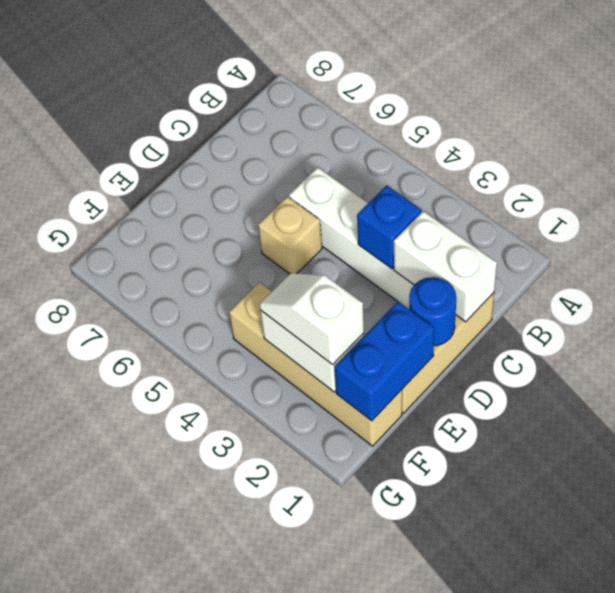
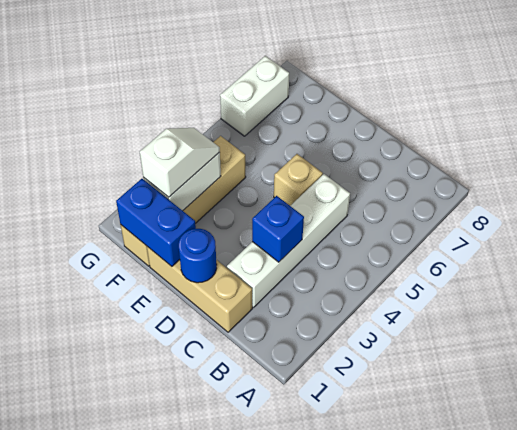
white 1x2 brick [394,211,497,322] -> white 1x2 brick moved to [220,56,289,136]

